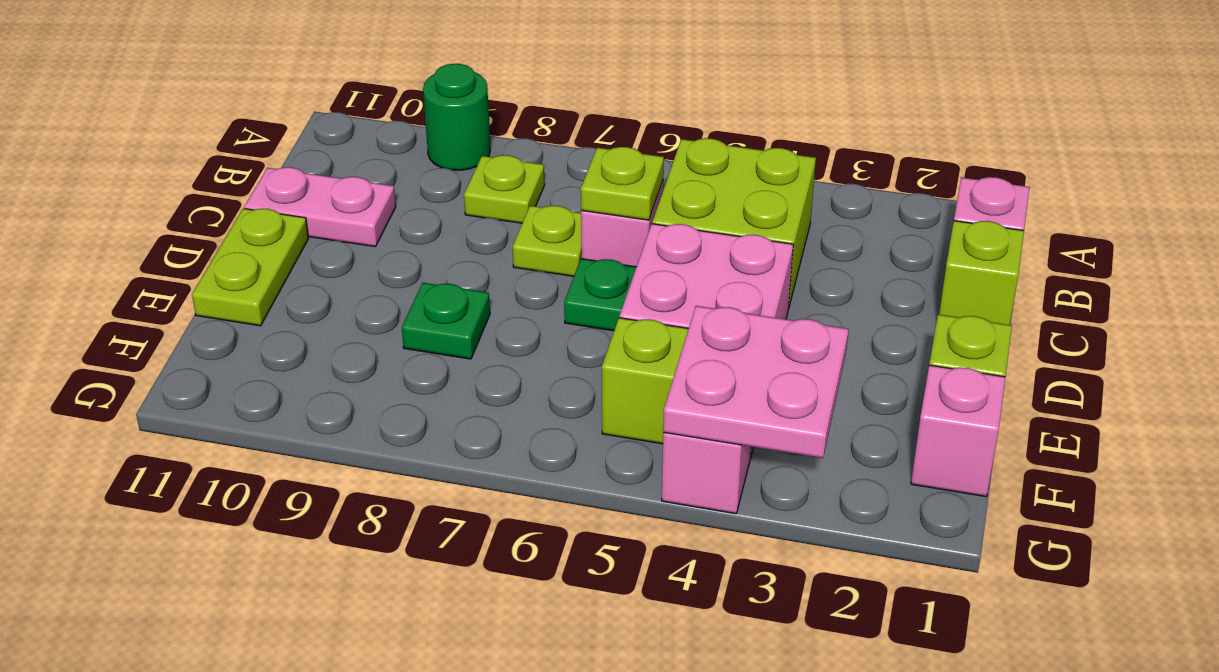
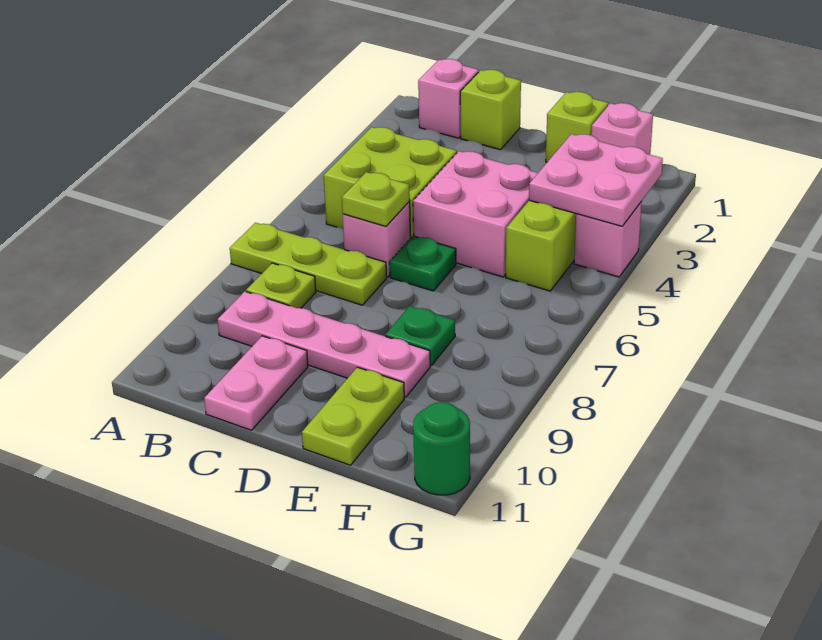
green 1x1 round brick [423,64,490,170] -> green 1x1 round brick moved to [413,402,470,495]
none -> pink 1x4 plate [218,291,430,397]
lime 1x1 plate [513,206,582,276] -> lime 1x3 plate [230,223,387,305]
lime 1x2 plate [192,208,308,326] -> lime 1x2 plate turned to [302,367,404,465]

